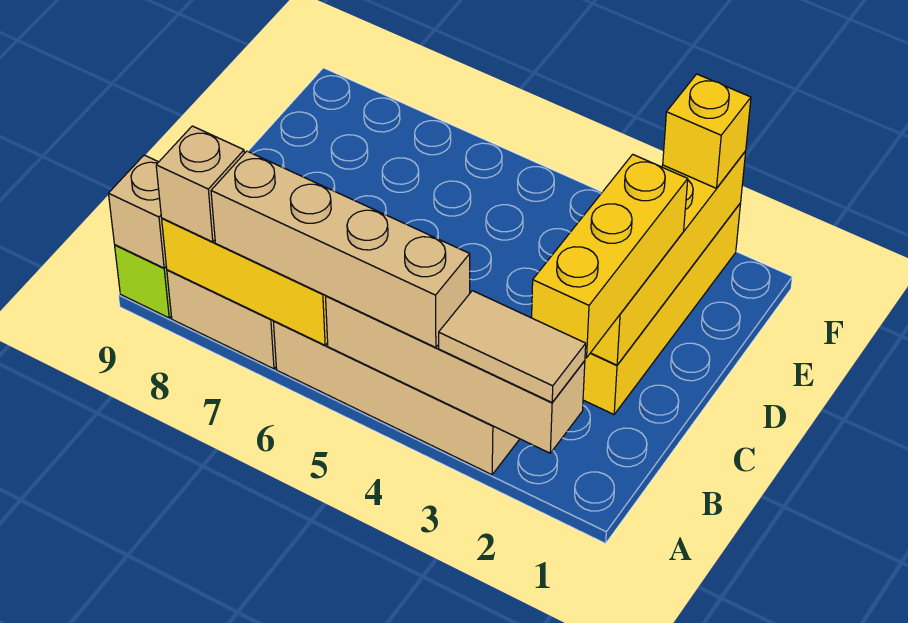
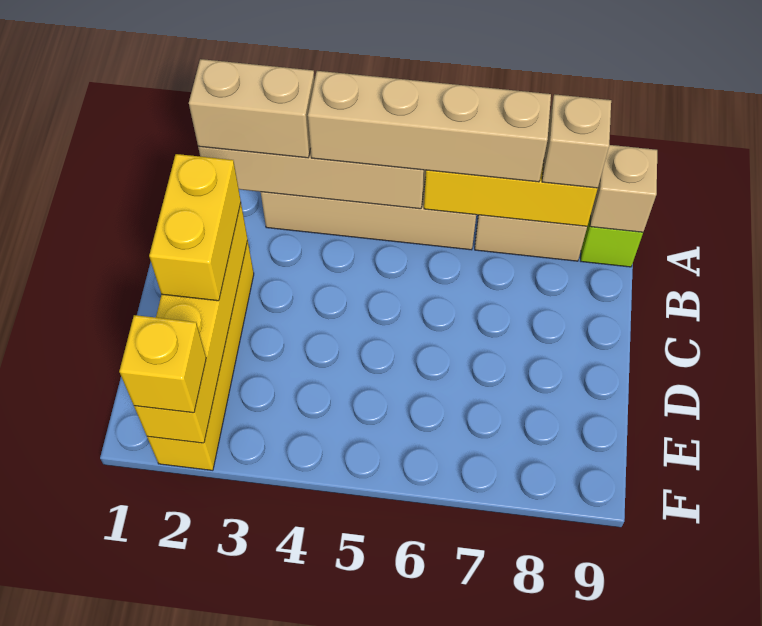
tan 1x2 tile [439,291,586,402] -> tan 1x2 brick [189,59,315,158]
yellow 1x3 brick [532,154,688,358] -> yellow 1x2 brick [149,154,241,301]

